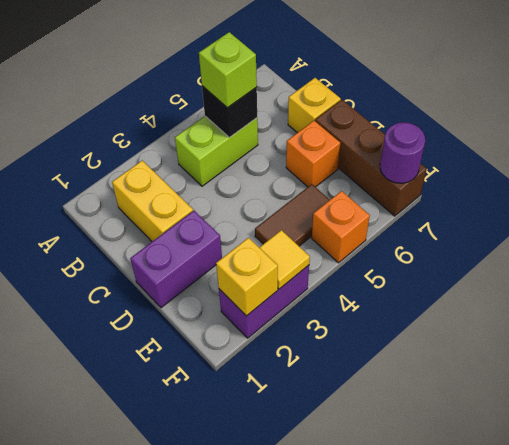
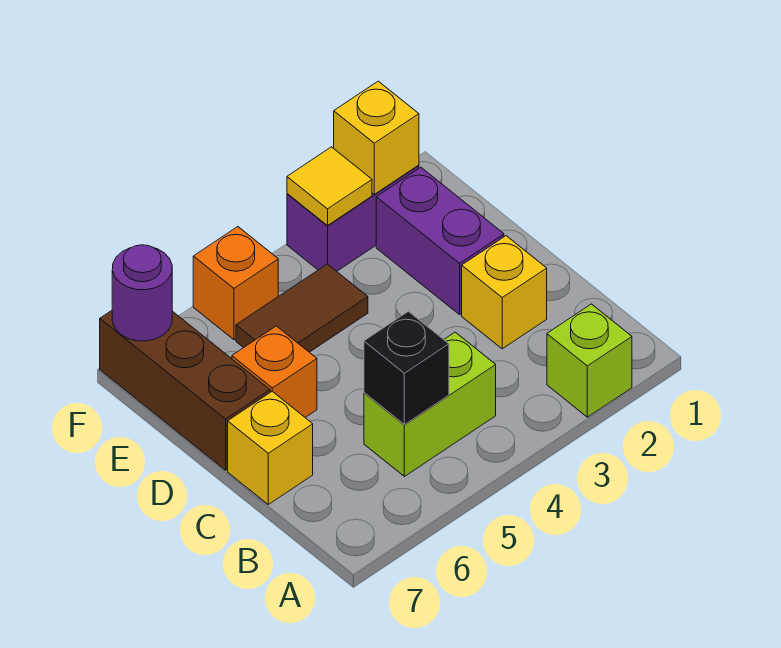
yellow 1x2 brick [112,161,193,241] -> yellow 1x1 brick [462,236,547,349]
lime 1x1 brick [199,32,257,108] -> lime 1x1 brick moved to [547,304,632,417]
purple 1x2 brick [130,211,222,308] -> purple 1x2 brick turned to [376,167,504,315]

